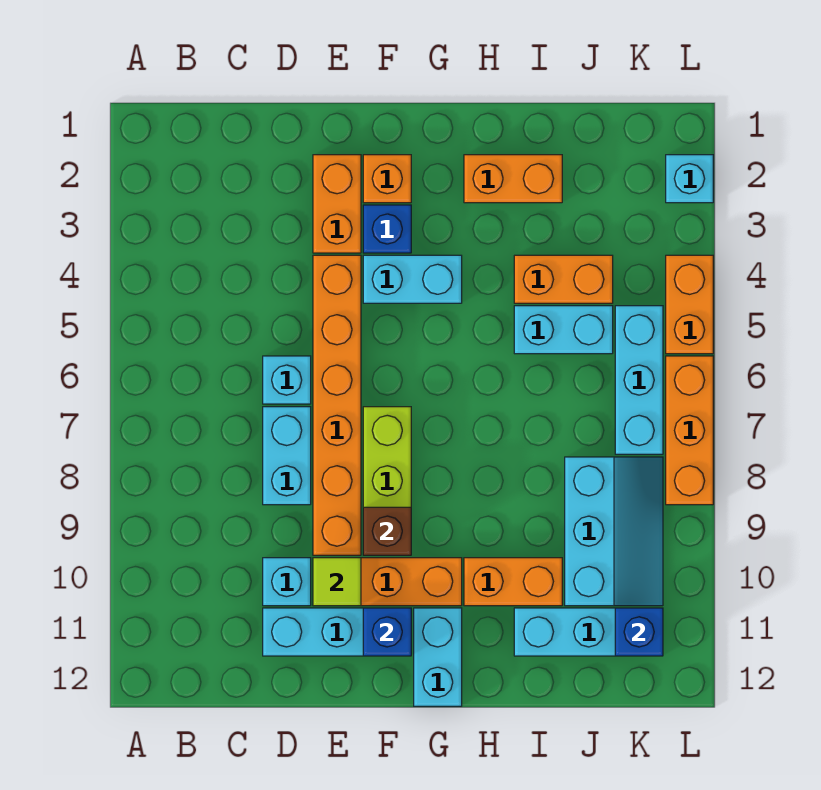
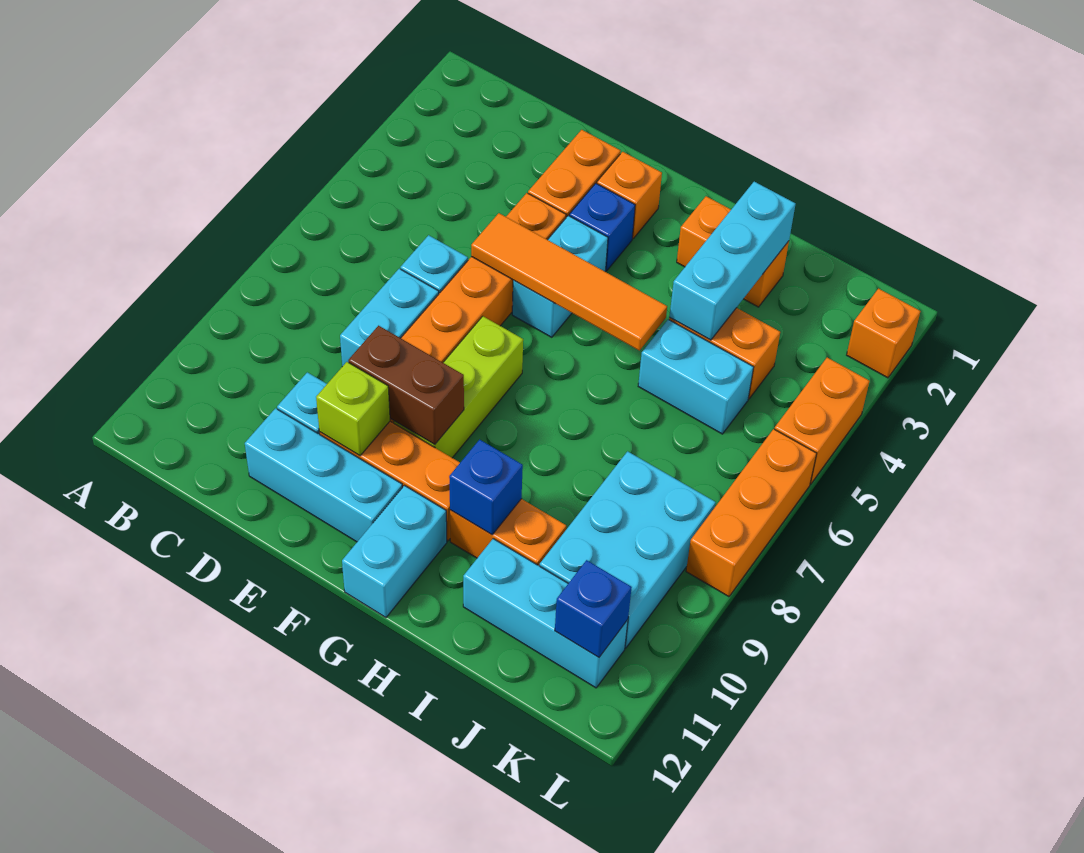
none -> orange 1x4 tile [471,213,667,351]
lime 1x1 tile [313,558,361,606] -> lime 1x1 brick [316,362,390,456]
cyan 1x2 brick [363,255,462,303] -> cyan 1x2 brick turned to [512,216,608,337]
brown 1x1 brick [363,507,411,555] -> brown 1x2 brick [348,326,464,445]
blue 1x1 brick [363,608,411,656] -> blue 1x1 brick moved to [449,440,523,535]
cyan 2x3 slope [565,457,663,606] -> cyan 2x3 brick [540,451,716,648]
cyan 1x3 brick [615,306,663,454] -> cyan 1x3 brick moved to [669,182,796,340]
cyan 1x1 brick [666,155,713,203] -> orange 1x1 brick [847,289,920,378]

